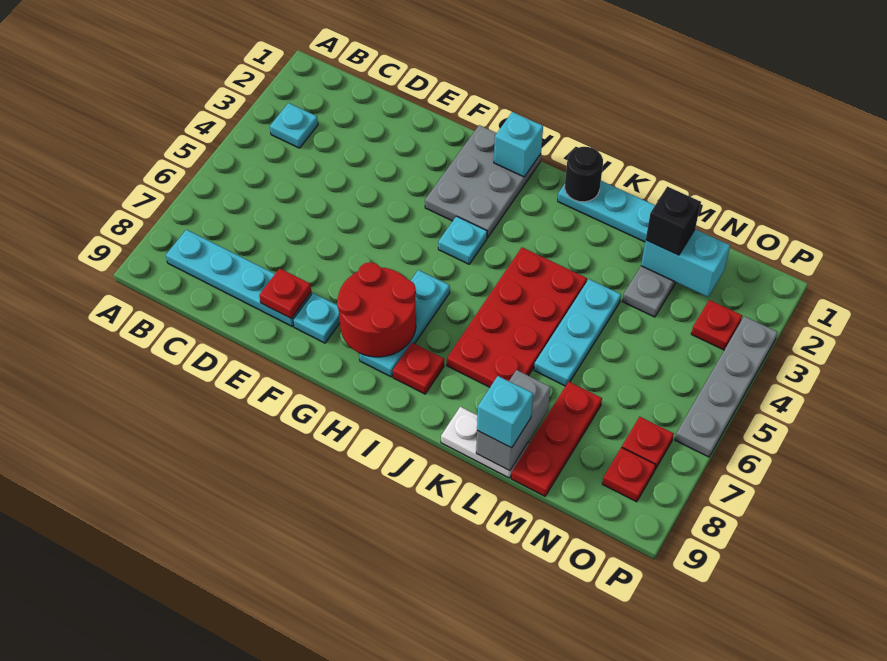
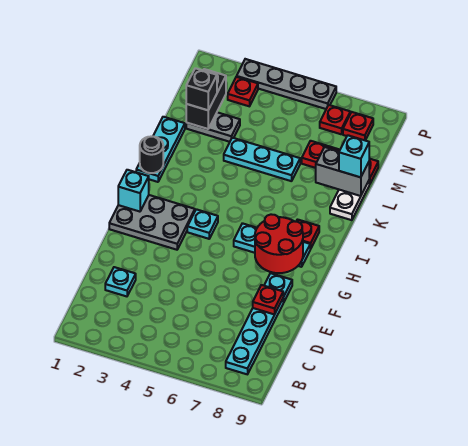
cyan 1x1 plate [270,103,318,148] -> cyan 1x1 plate moved to [105,267,136,296]
red 2x4 plate [447,247,587,387] -> none
cyan 1x2 brick [641,229,730,297] -> black 1x2 brick [186,69,226,129]

